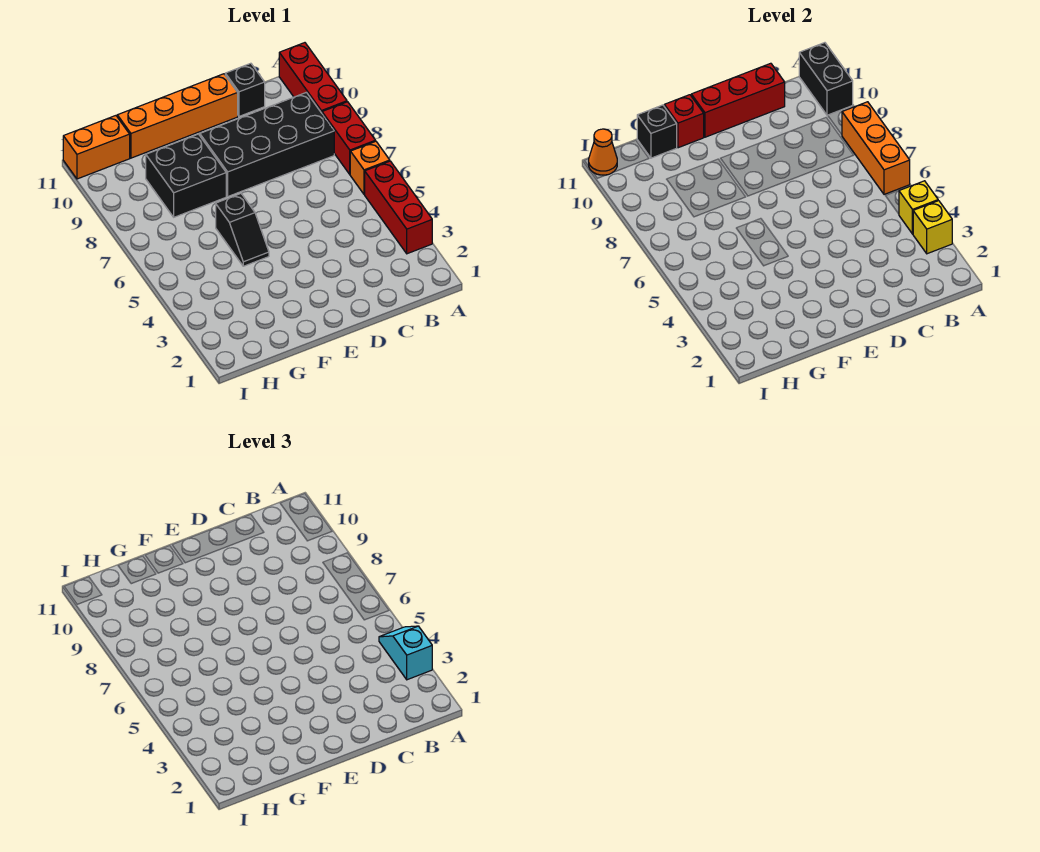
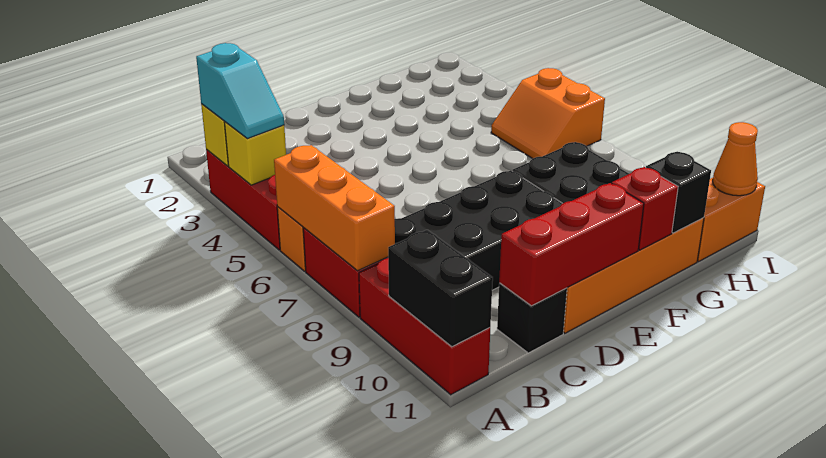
black 1x2 slope [216,194,269,266] -> none
none -> orange 2x2 slope [491,68,605,159]

